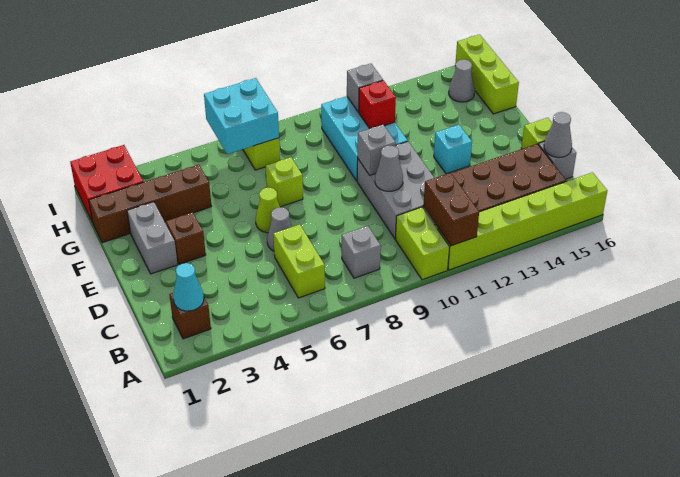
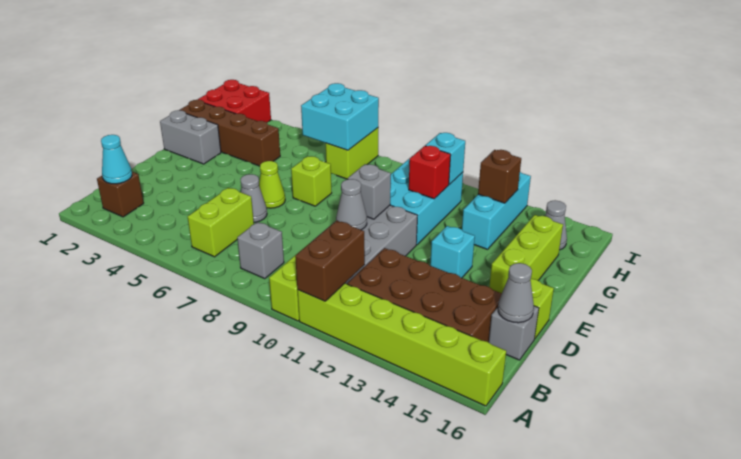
grey 1x2 brick [127,202,178,274] -> grey 1x2 brick turned to [160,110,221,164]
brown 1x1 brick [166,212,206,264] -> brown 1x1 brick moved to [478,150,521,203]
none -> cyan 1x3 brick [462,172,531,249]
lime 1x3 brick [455,35,519,114] -> lime 1x3 brick moved to [489,215,563,293]
grey 1x1 brick [347,64,383,112] -> cyan 1x1 brick [425,133,465,185]

